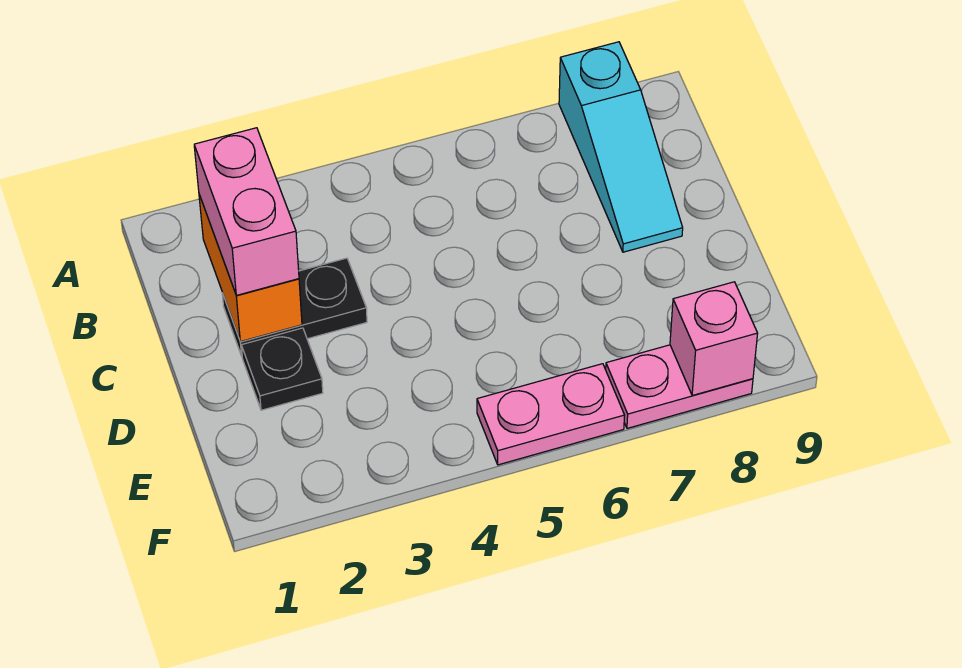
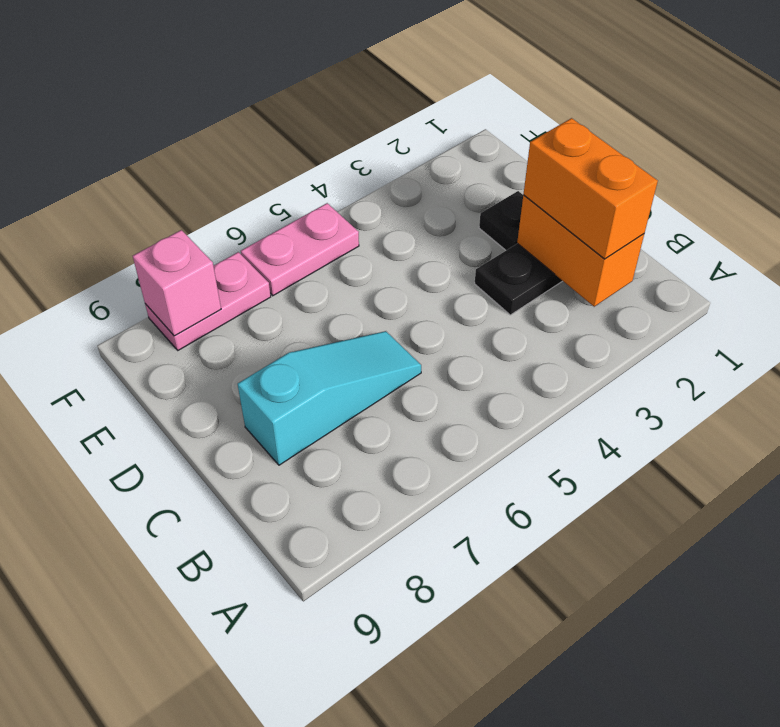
cyan 1x3 slope [559,42,683,252] -> cyan 1x3 slope turned to [238,331,421,465]
pink 1x2 brick [194,128,299,295] -> orange 1x2 brick [523,118,658,259]

